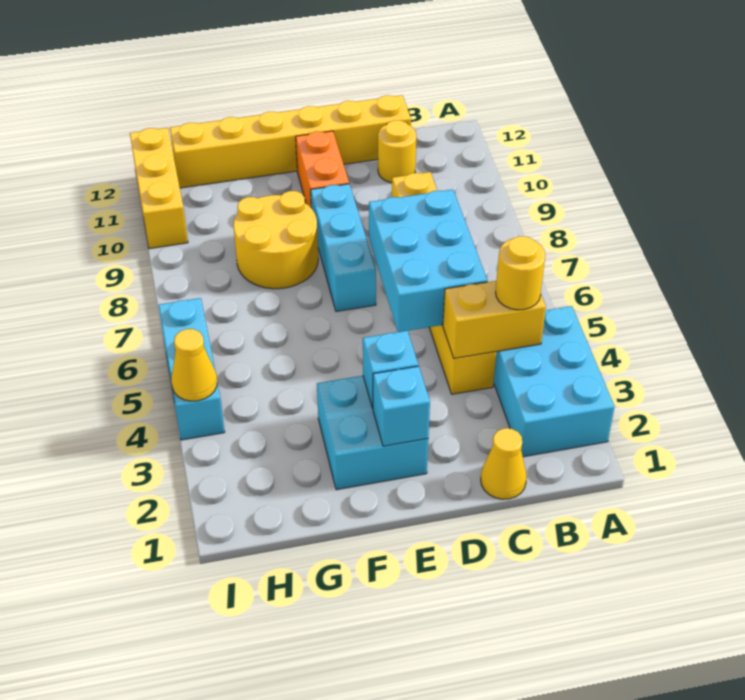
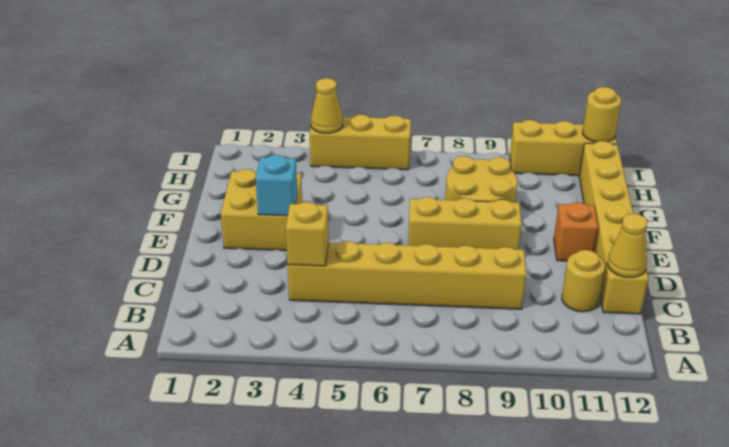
cyan 2x3 brick [494,306,615,457] -> none
yellow 1x2 brick [443,281,546,358] -> yellow 1x1 brick [286,202,328,266]
yellow 1x1 round brick [496,236,545,310] -> yellow 1x1 round brick moved to [583,87,621,142]
yellow 1x1 cone [481,428,527,499] -> yellow 1x1 cone moved to [607,213,648,277]
cyan 2x3 brick [369,190,487,332] -> none
cyan 2x2 brick [317,376,428,490] -> yellow 2x2 brick [221,169,302,251]
cyan 1x1 brick [373,366,430,446] -> none
cyan 1x3 brick [311,184,376,311] -> yellow 1x3 brick [408,197,522,249]
orange 1x2 brick [296,131,349,207] -> orange 1x1 brick [554,202,598,261]
cyan 1x3 brick [159,298,225,440] -> yellow 1x3 brick [310,115,411,170]

